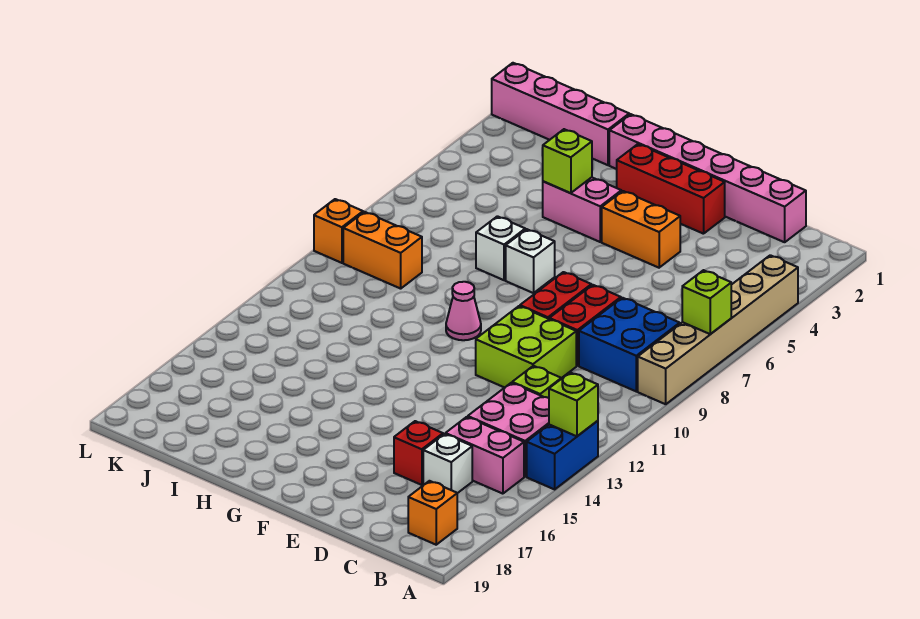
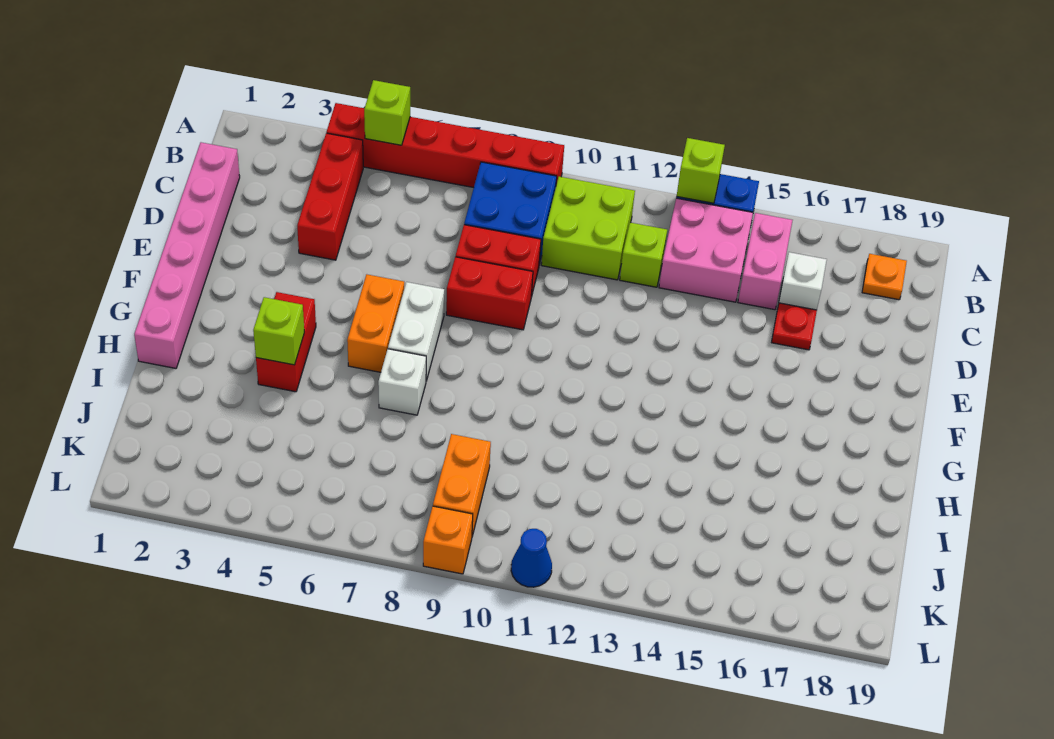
tan 1x6 brick [638,255,798,404] -> red 1x6 brick [326,103,564,188]
lime 1x1 brick [682,270,731,334] -> lime 1x1 brick moved to [364,80,410,145]
orange 1x1 brick [408,481,457,545] -> orange 1x1 plate [862,254,907,300]
lime 2x2 brick [476,306,576,388] -> lime 2x2 brick moved to [541,177,635,280]
red 1x1 brick [394,421,443,485] -> red 1x1 plate [771,303,817,350]
red 1x3 brick [617,144,725,234] -> red 1x3 brick moved to [297,133,363,260]
orange 1x2 brick [602,191,680,268] -> orange 1x2 brick moved to [347,274,404,372]
pink 1x2 brick [543,177,621,242] -> red 1x2 brick [256,292,316,392]
white 1x1 brick [506,229,555,293] -> white 1x2 brick [388,282,444,381]
pink 1x1 cone [446,282,481,340] -> none
pink 1x4 brick [492,63,629,165] -> none
none -> blue 1x1 cone [511,529,552,587]

